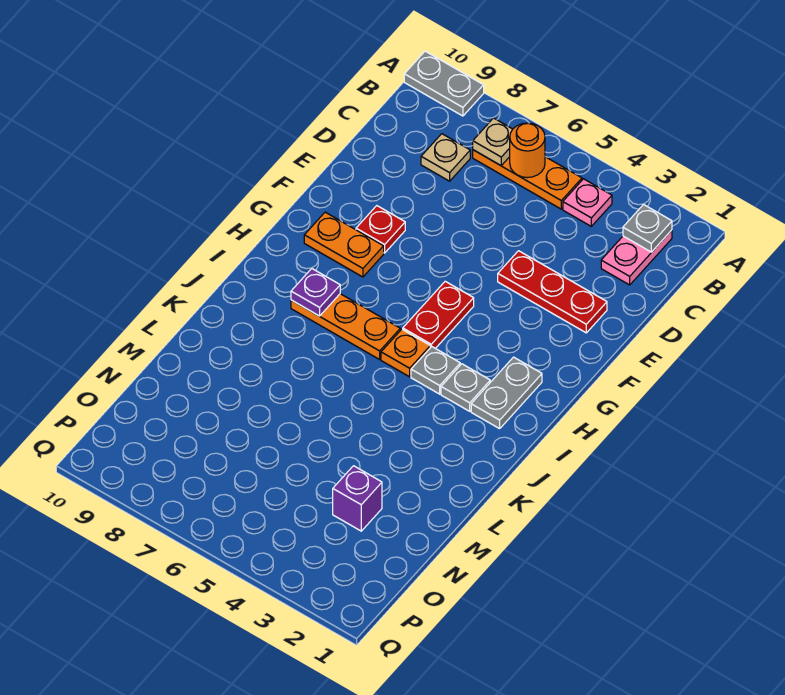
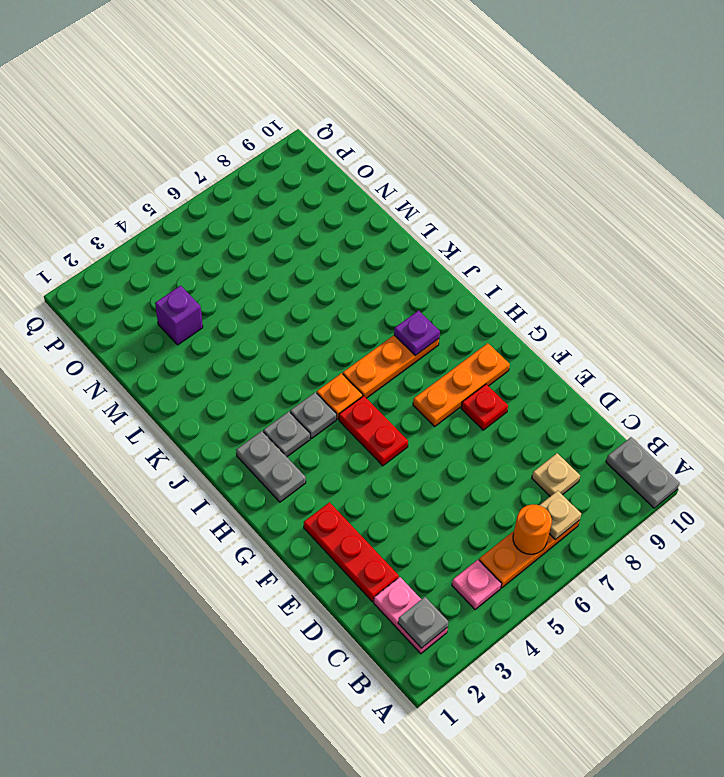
grey 1x2 plate [404,51,484,116] -> grey 1x2 plate turned to [606,437,680,508]
red 1x3 plate [498,251,607,333] -> red 1x3 plate turned to [304,502,399,602]
orange 1x2 plate [304,212,384,277] -> orange 1x3 plate [413,343,510,426]

